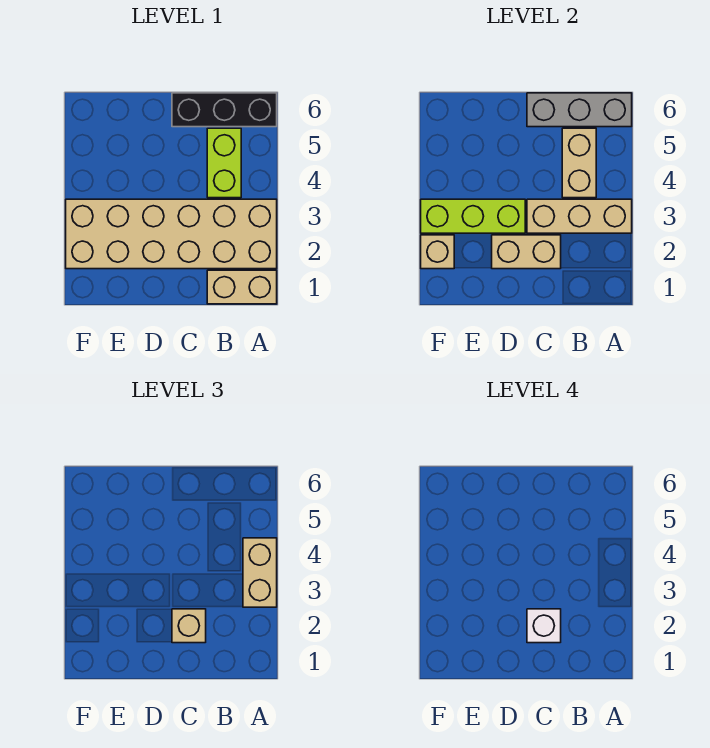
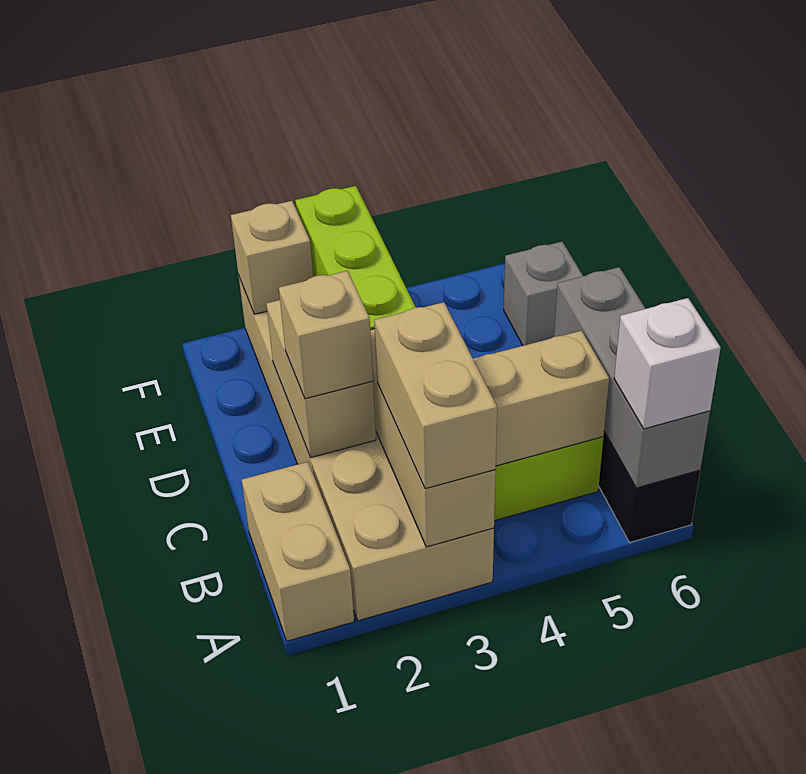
tan 1x2 brick [243,538,277,607] -> tan 1x2 brick turned to [374,302,497,489]
white 1x1 brick [527,609,561,643] -> white 1x1 brick moved to [614,298,721,429]
none -> grey 1x1 brick [504,242,583,346]

